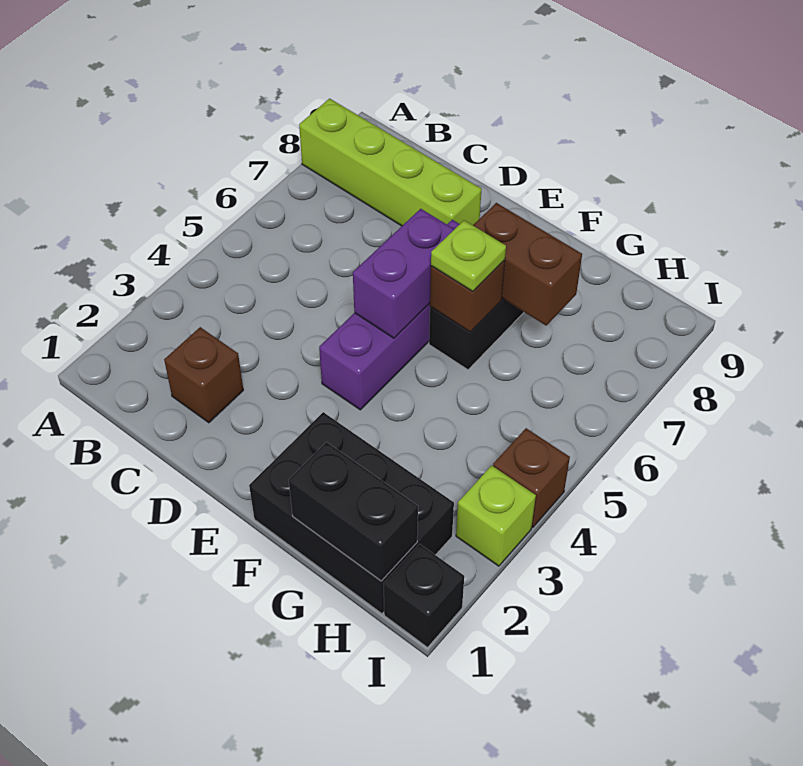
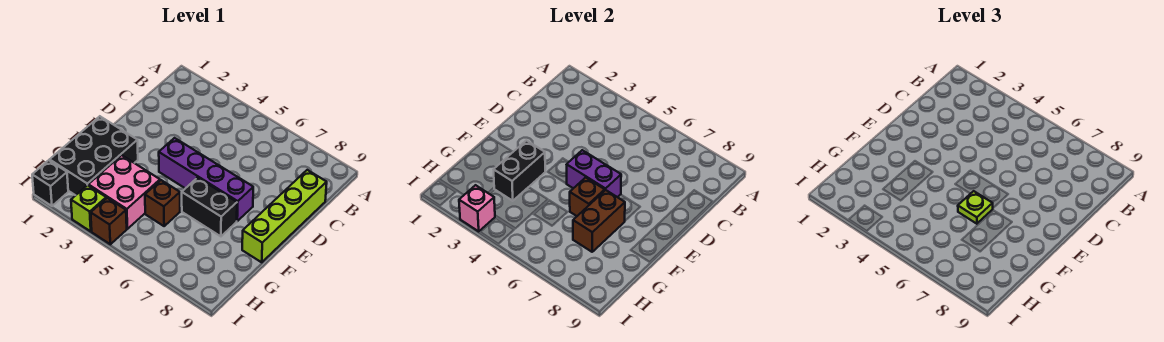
lime 1x4 brick [299,99,481,226] -> lime 1x4 brick moved to [242,170,327,262]
brown 1x1 brick [164,327,243,423] -> brown 1x1 brick moved to [145,180,180,226]
black 1x2 brick [289,442,418,581] -> black 1x2 brick moved to [494,140,545,201]
none -> pink 2x2 brick [88,155,160,229]
none -> pink 1x1 brick [459,185,495,231]

